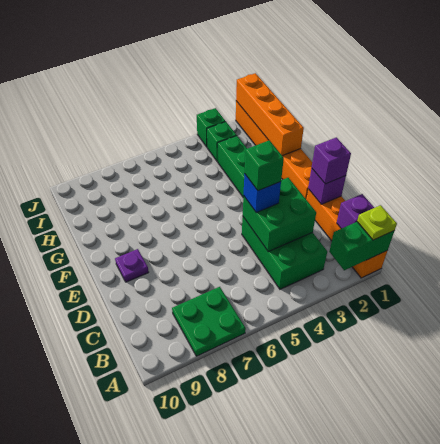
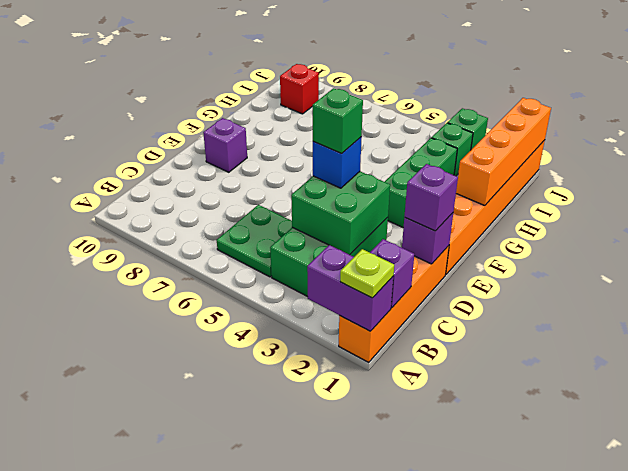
green 1x2 brick [329,222,394,270] -> purple 1x2 brick [307,245,393,331]
green 2x2 plate [172,287,246,356] -> green 2x2 plate moved to [217,205,292,277]
purple 1x1 plate [115,249,149,282] -> purple 1x1 brick [203,118,247,172]
none -> red 1x1 brick [280,64,319,114]

